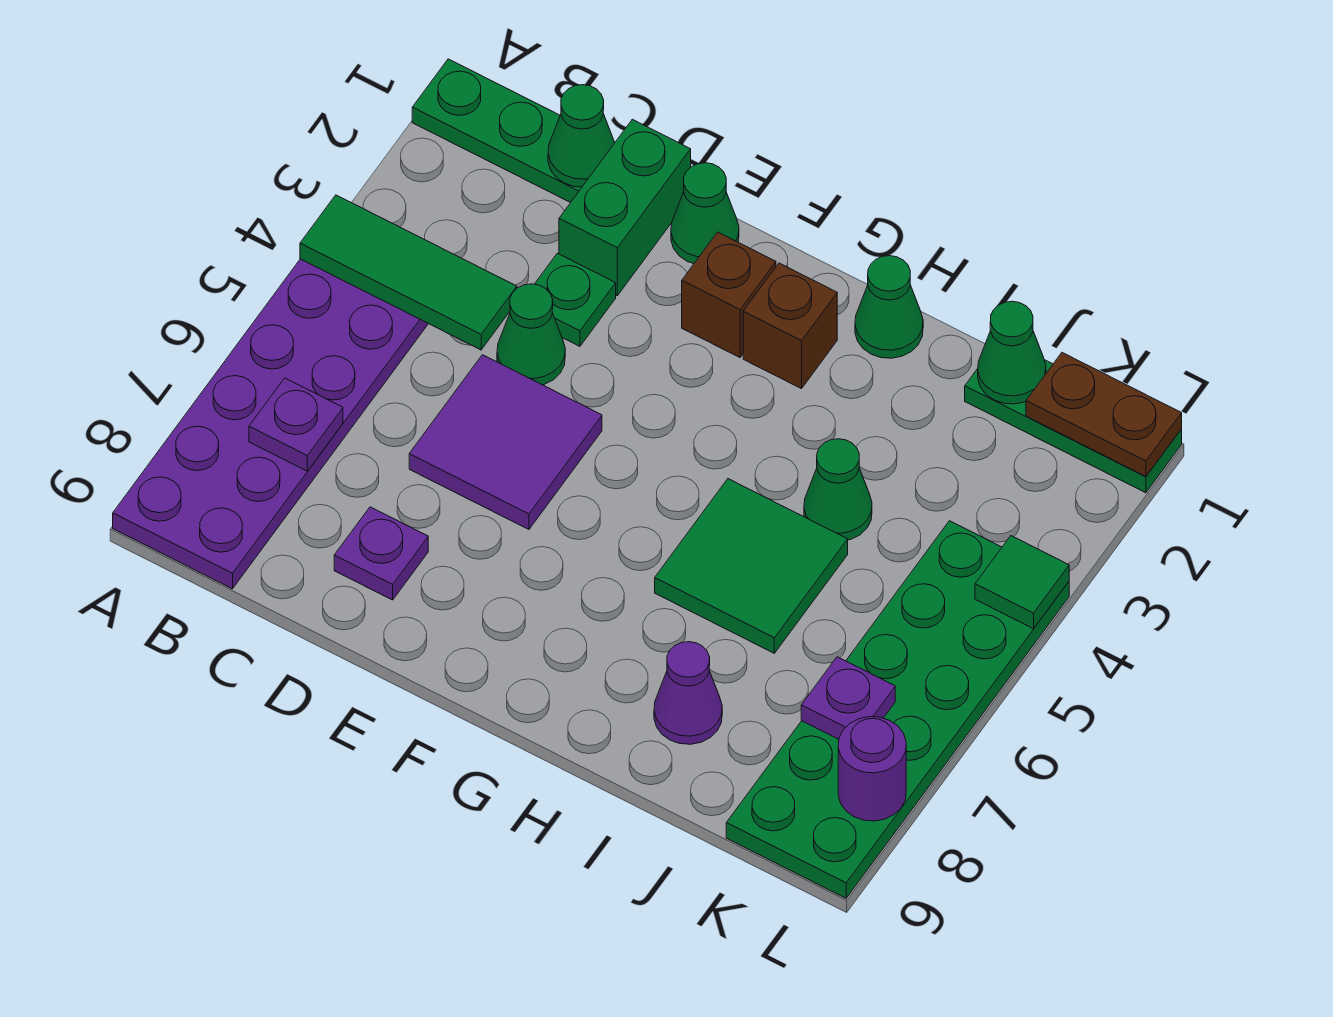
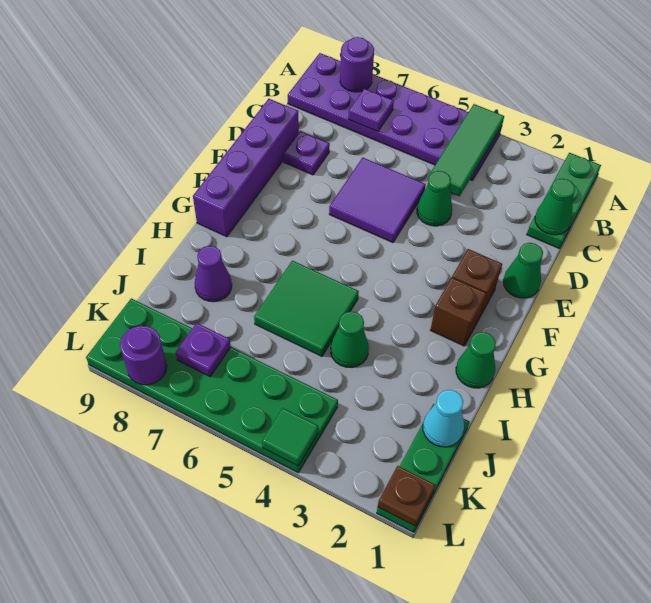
none -> purple 1x1 round brick [340,37,374,92]
green 1x2 brick [559,119,691,296] -> none
green 1x1 plate [535,253,616,346] -> none
none -> purple 1x4 brick [193,99,299,237]
green 1x1 cone [978,301,1046,404] -> cyan 1x1 cone [423,390,464,447]
brown 1x2 plate [1026,353,1182,476] -> brown 1x1 plate [378,466,435,526]

